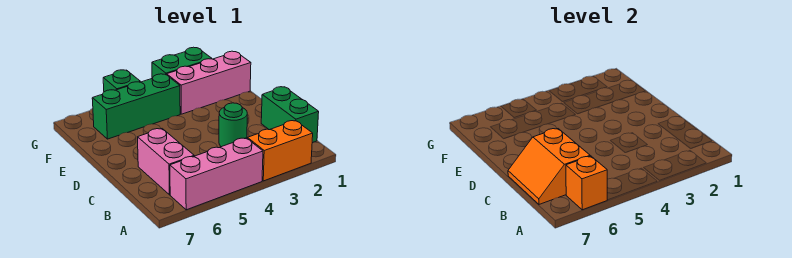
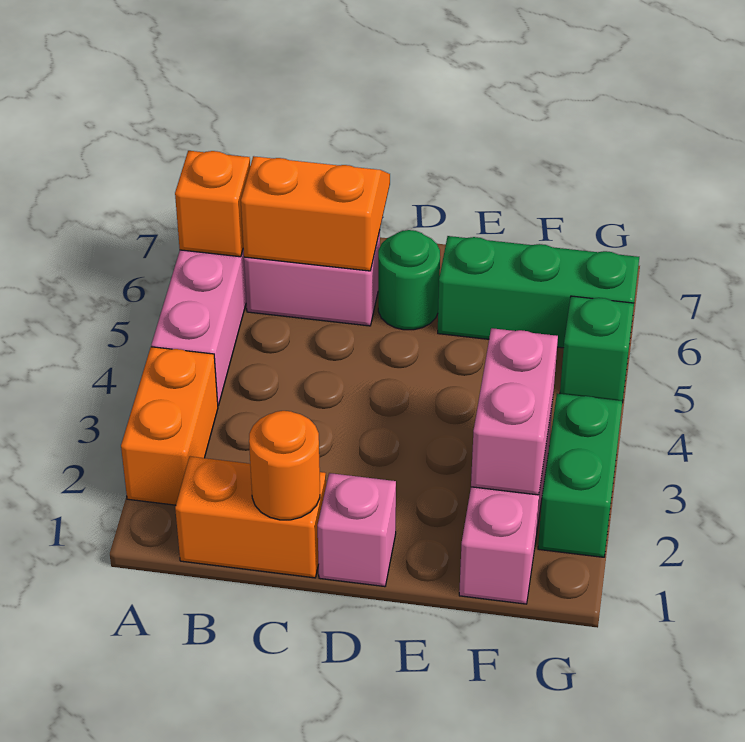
green 1x2 brick [261,87,319,143] -> orange 1x2 brick [175,456,326,578]
none -> orange 1x1 round brick [249,411,320,520]
green 1x1 round brick [219,103,247,147] -> green 1x1 round brick moved to [378,230,440,330]
none -> pink 1x1 brick [318,473,396,587]
none -> pink 1x2 brick [471,328,558,495]
green 1x3 brick [92,74,180,139] -> green 1x3 brick turned to [438,236,639,348]

